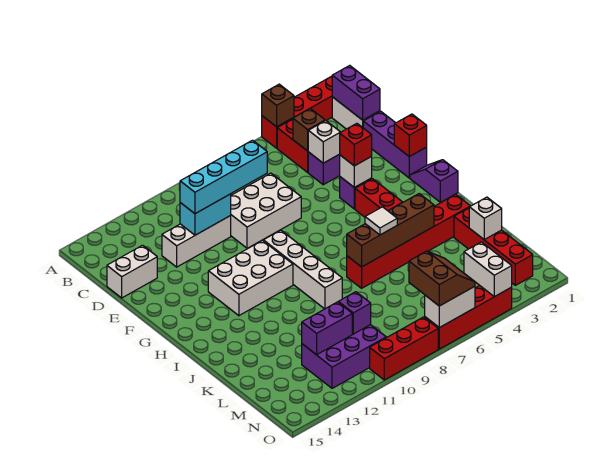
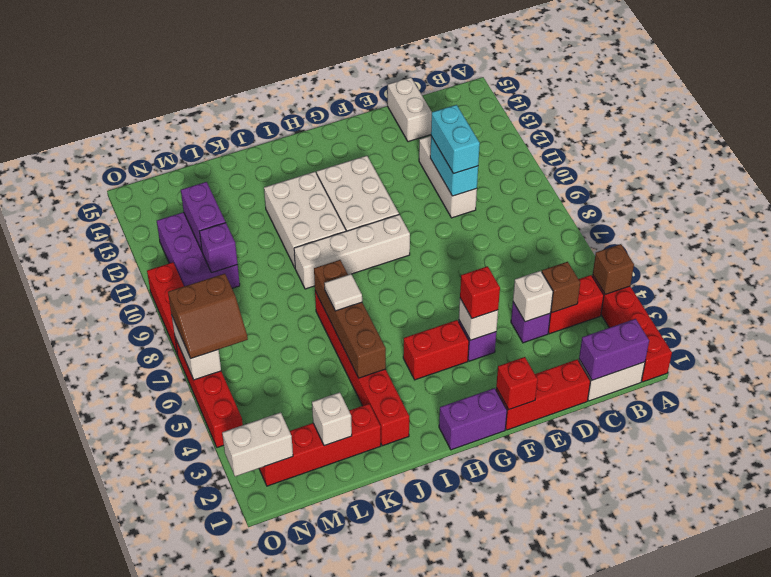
purple 1x3 brick [363,111,427,178] -> red 1x3 brick [496,359,591,430]
white 2x3 brick [230,173,301,248] -> white 2x3 brick moved to [264,172,346,267]
cyan 1x4 brick [180,140,267,214] -> cyan 1x2 brick [431,105,480,174]
purple 1x2 slope [410,160,458,202] -> purple 1x2 brick [439,388,507,450]
white 1x2 brick [464,242,512,297] -> white 1x2 brick moved to [222,412,293,476]

